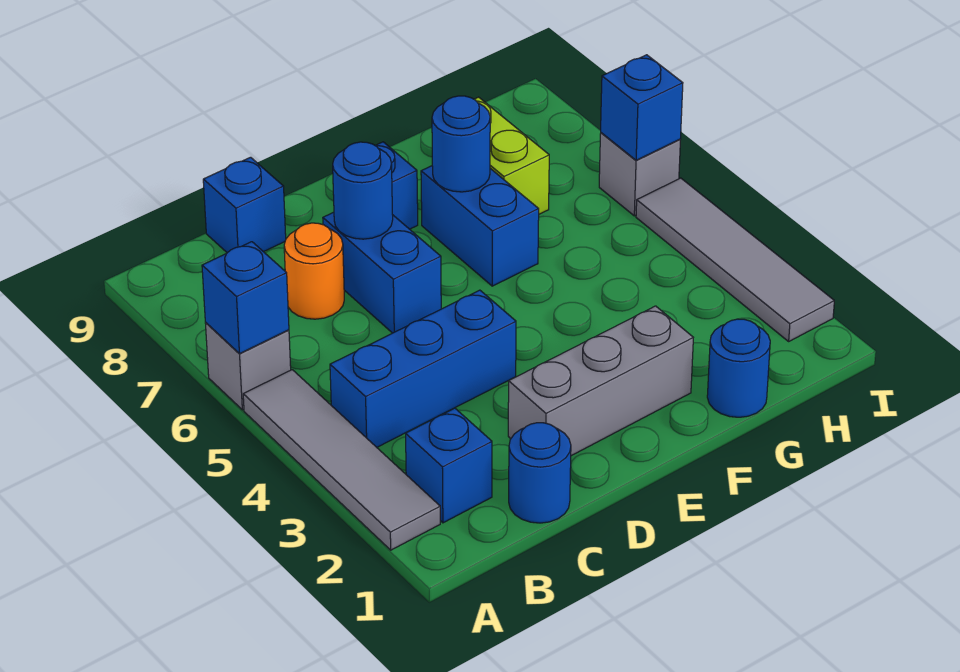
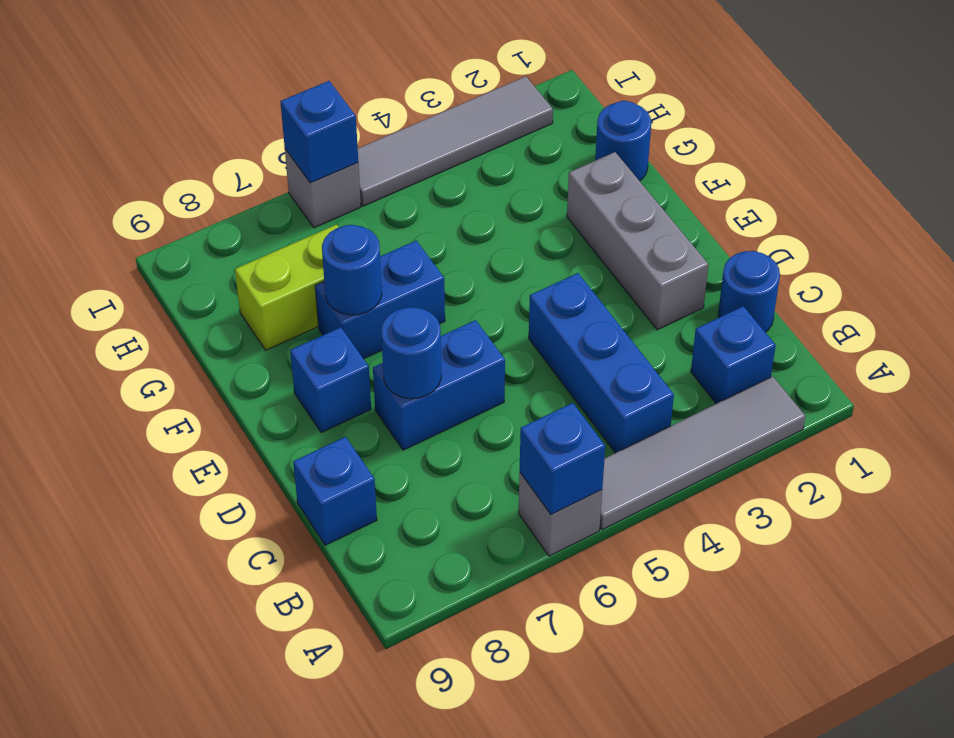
orange 1x1 round brick [284,223,344,319] -> none

